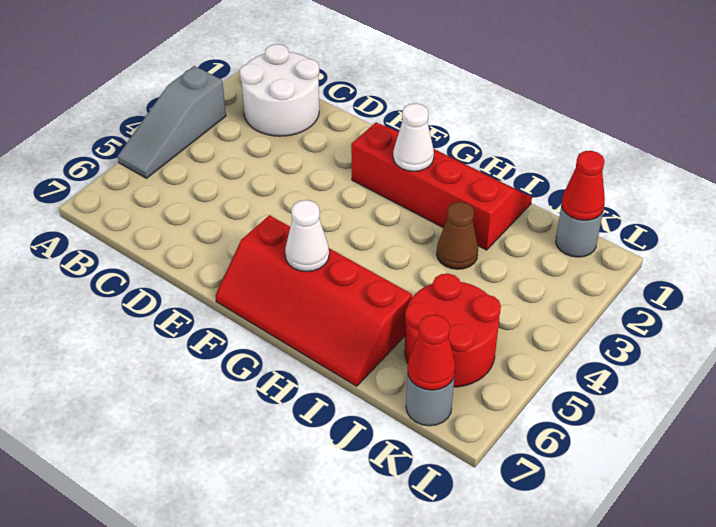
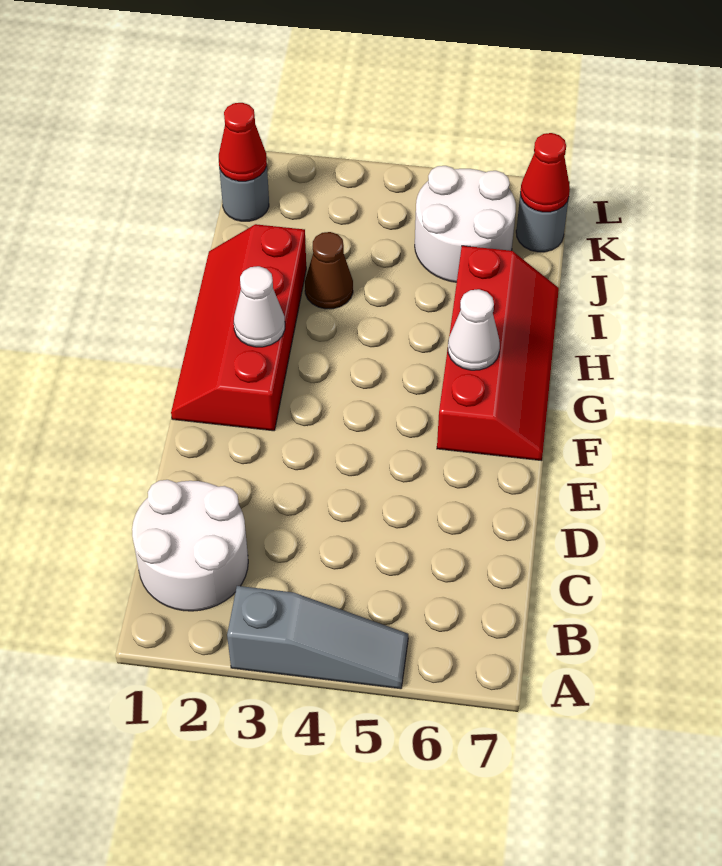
red 2x2 round brick [405,274,501,387] -> white 2x2 round brick [415,166,516,282]

